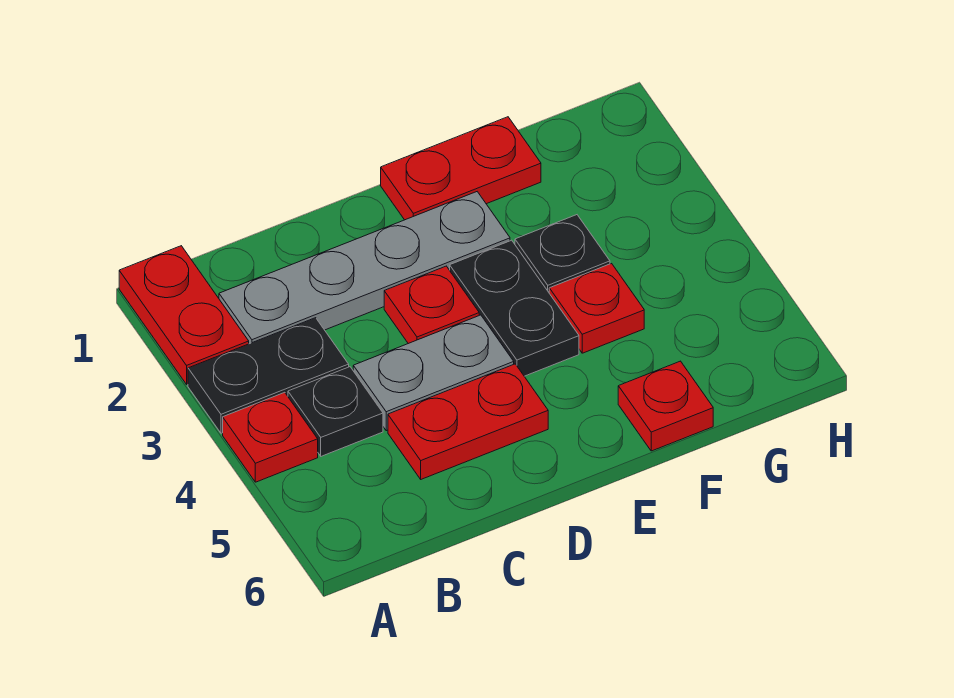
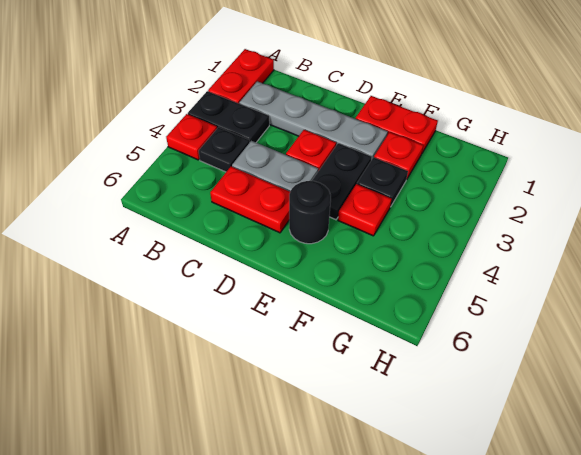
none -> black 1x1 round brick [289,181,331,244]
red 1x1 plate [618,361,713,451] -> red 1x1 plate moved to [374,132,423,180]

